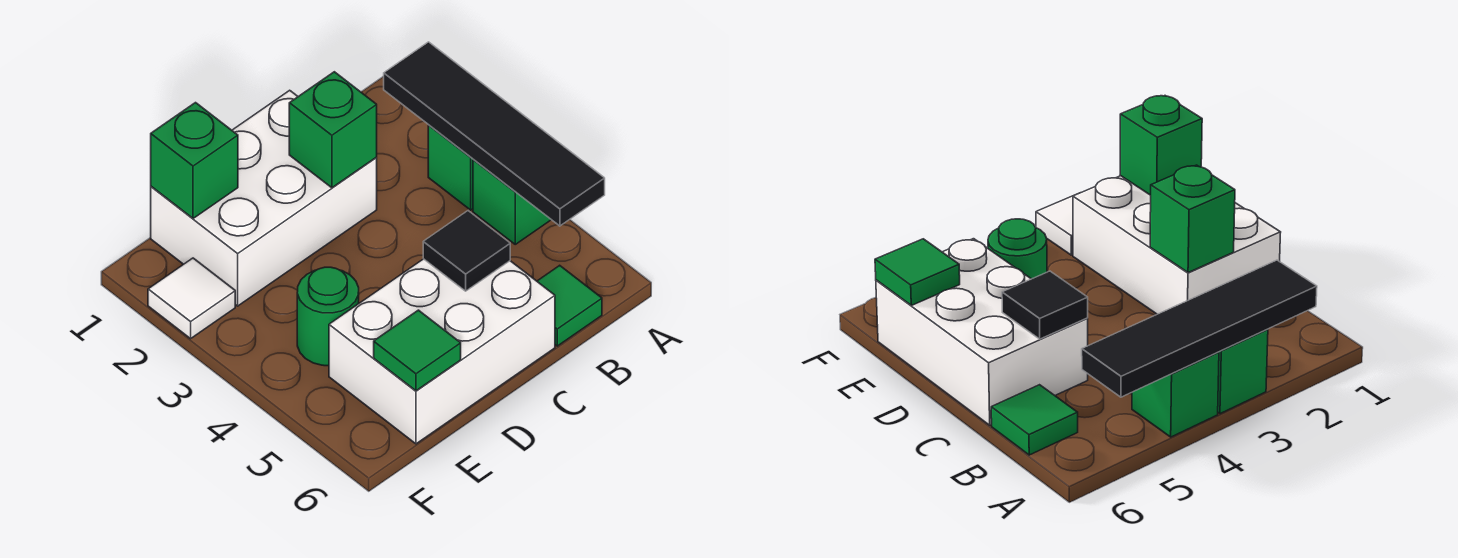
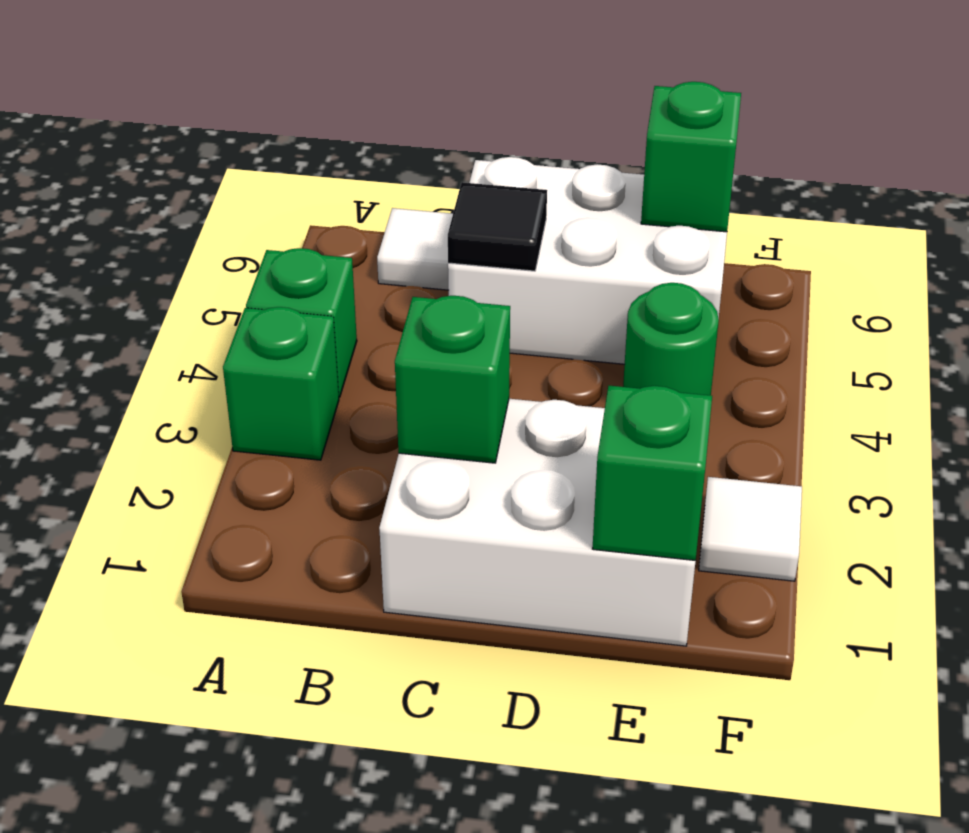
black 1x4 tile [384,42,605,226] -> none
green 1x1 tile [537,265,602,346] -> white 1x1 tile [377,208,453,290]
green 1x1 tile [374,310,461,391] -> green 1x1 brick [641,82,741,232]

